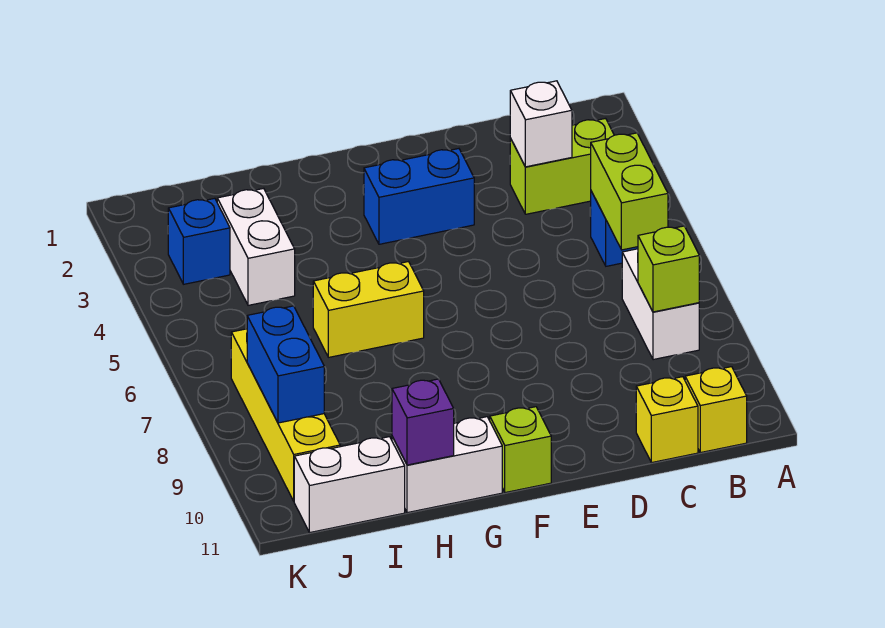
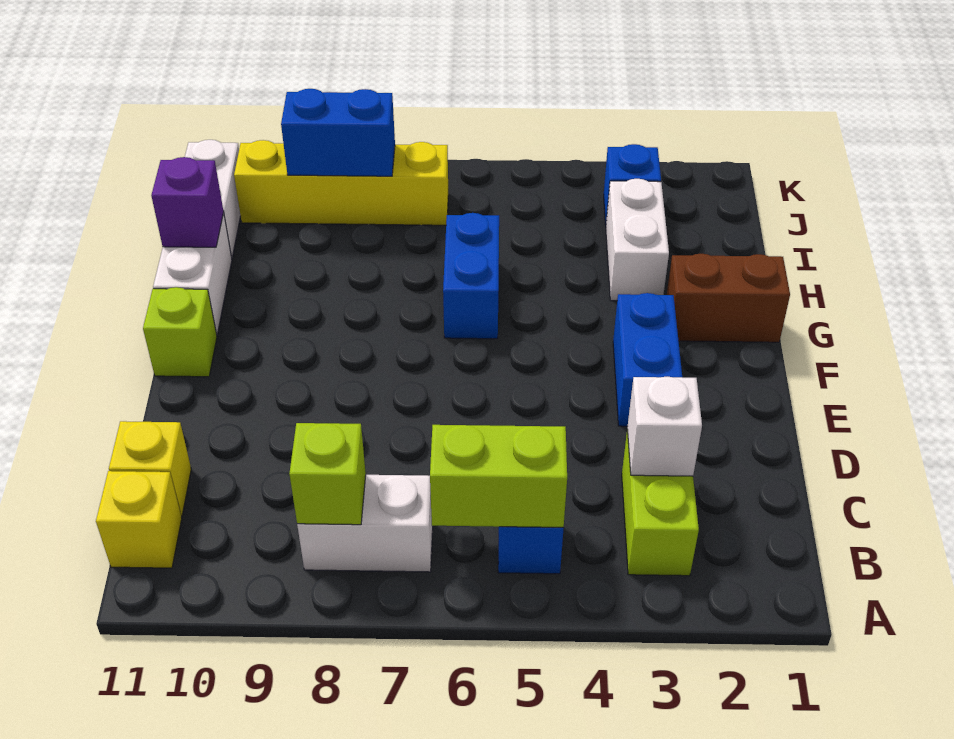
none -> brown 1x2 brick [667,254,790,342]
yellow 1x2 brick [313,262,424,357] -> blue 1x2 brick [443,213,499,339]
white 1x2 brick [217,188,295,305] -> white 1x2 brick turned to [606,179,669,301]

